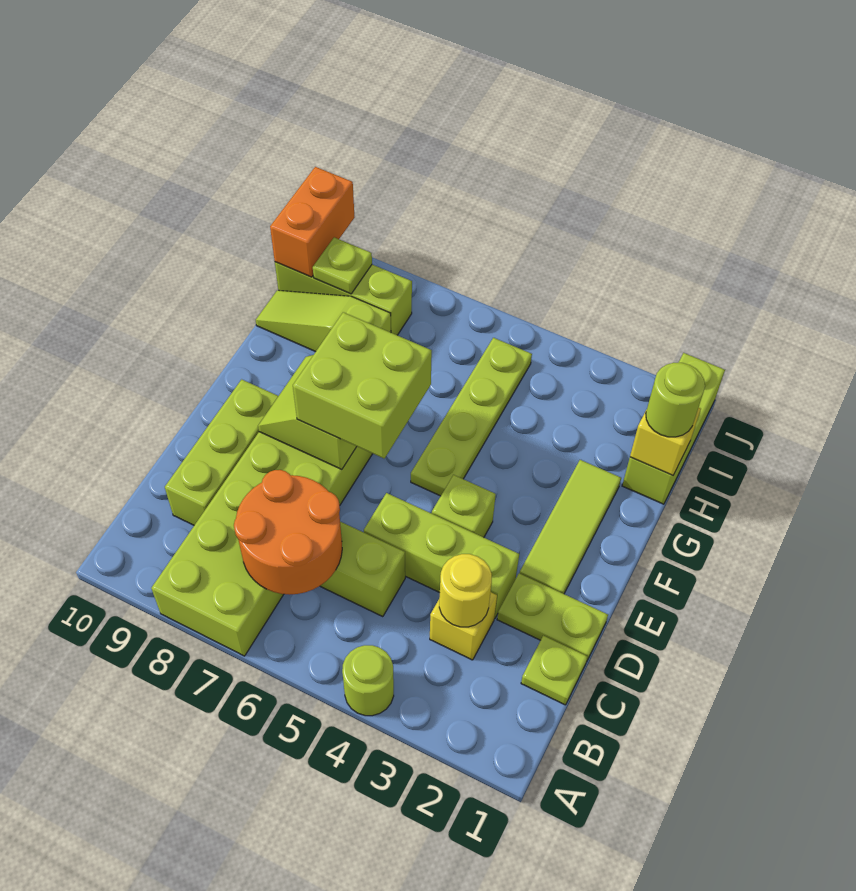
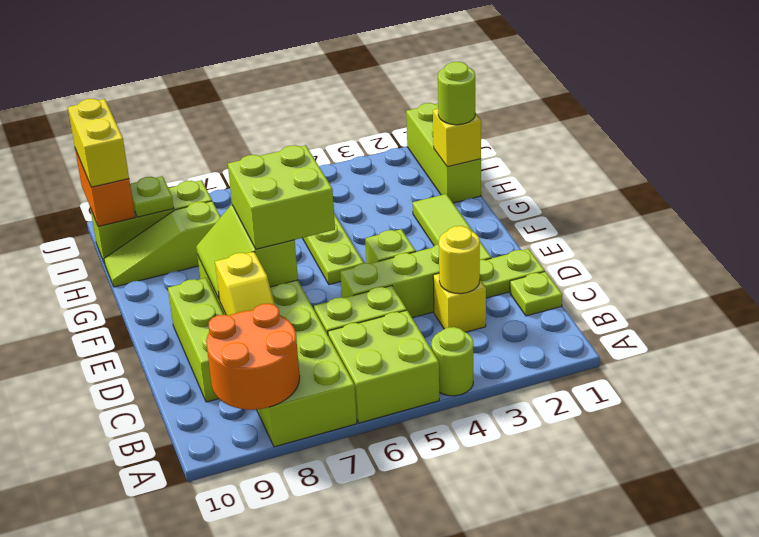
none -> lime 2x2 brick [328,310,439,423]
orange 2x2 round brick [234,470,342,595] -> orange 2x2 round brick moved to [206,303,300,410]
none -> yellow 1x2 slope [215,252,275,316]
none -> yellow 1x2 brick [68,99,129,187]

